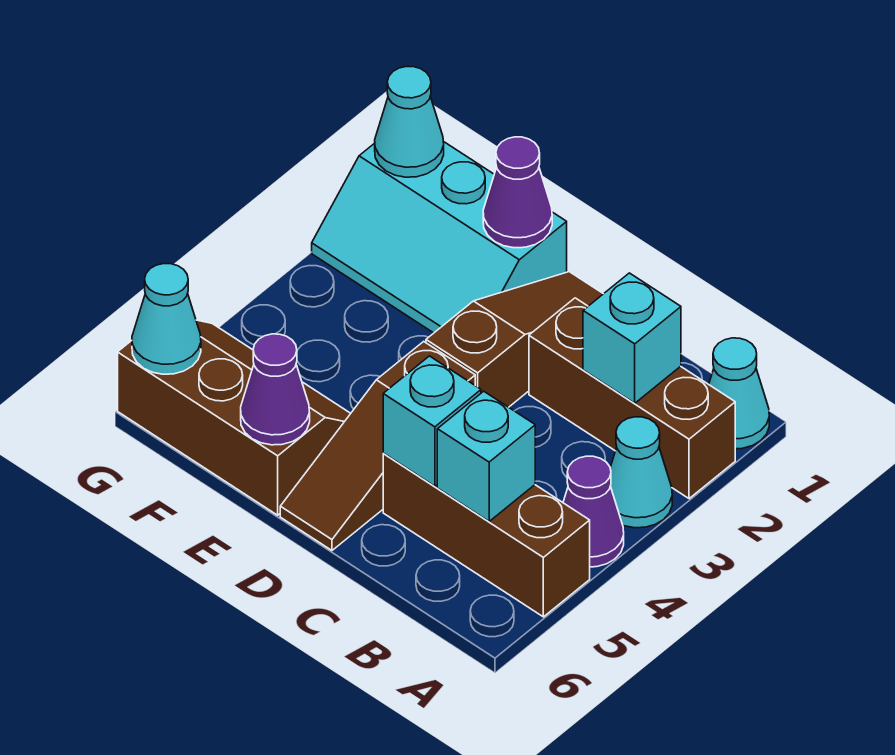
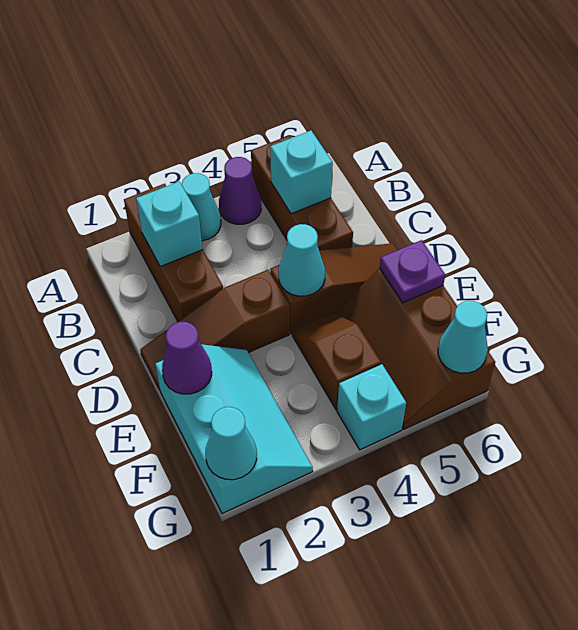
cyan 1x1 cone [709,338,769,449] -> cyan 1x1 cone moved to [279,224,325,296]
cyan 1x1 brick [383,356,481,486] -> cyan 1x1 brick moved to [337,364,406,450]
none -> brown 1x2 slope [292,313,381,410]
purple 1x1 cone [241,334,310,445] -> purple 1x1 plate [380,240,445,303]

